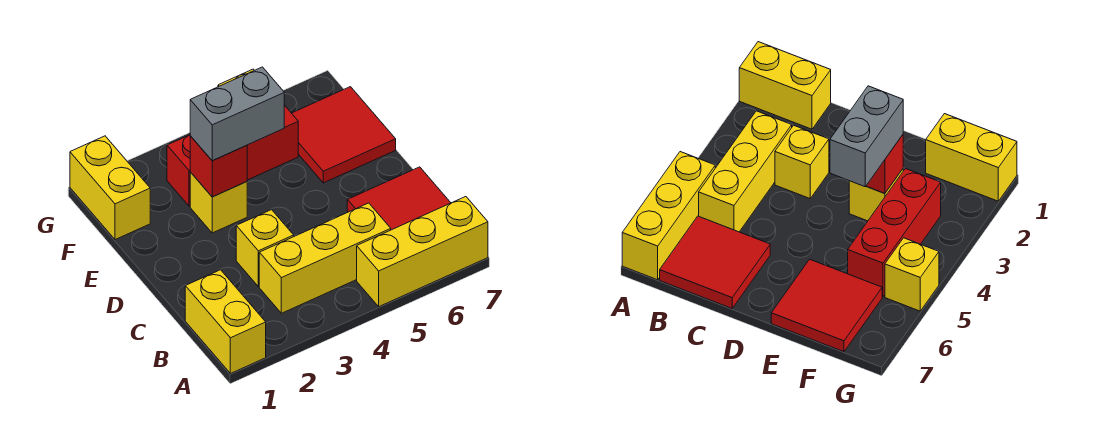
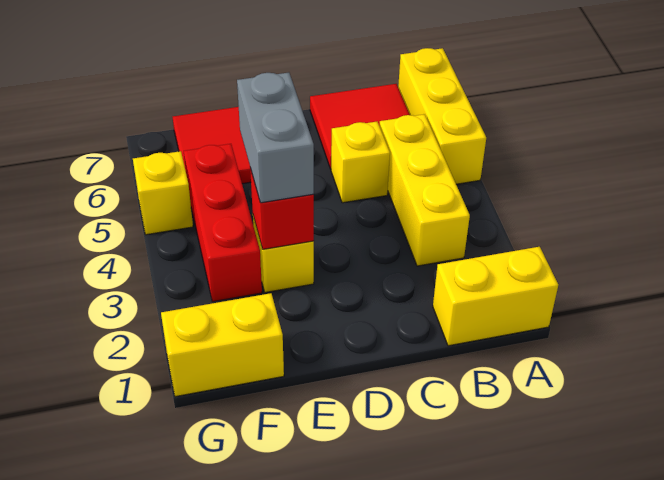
yellow 1x1 brick [236,210,294,287] -> yellow 1x1 brick moved to [331,122,390,203]

